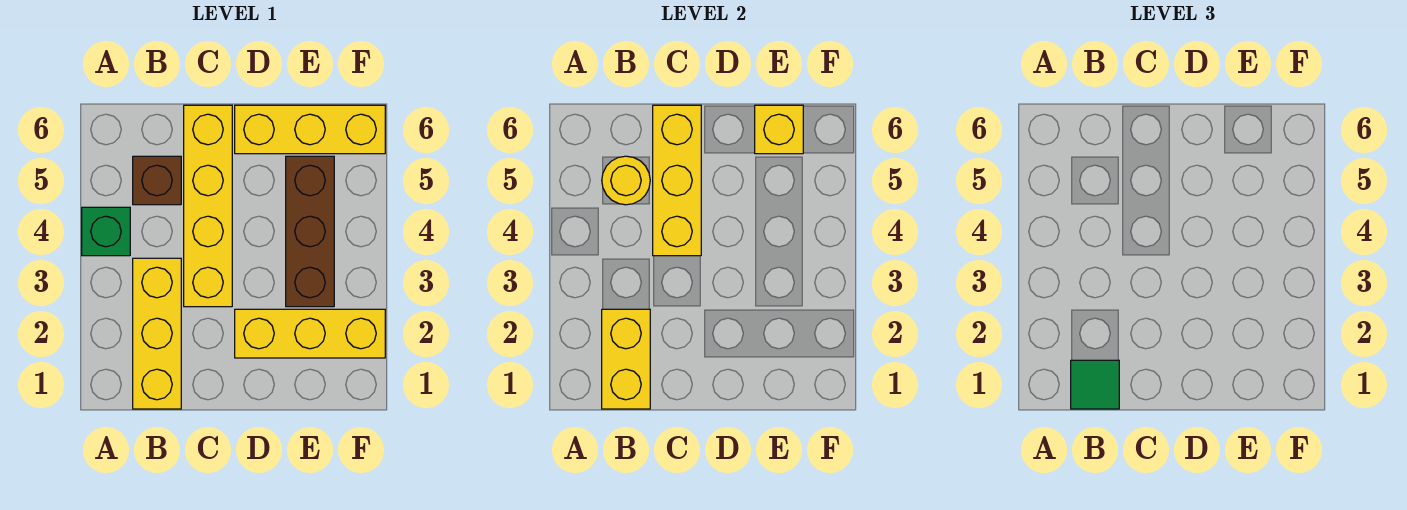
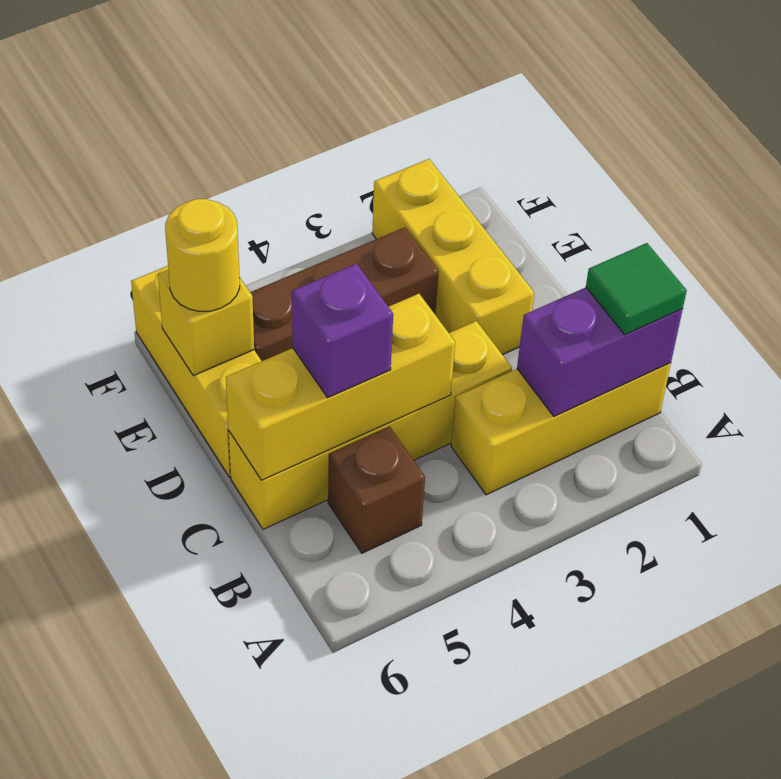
green 1x1 brick [82,207,130,256] -> none
yellow 1x2 brick [602,309,650,409] -> purple 1x2 brick [517,287,683,416]
yellow 1x1 round brick [602,156,650,205] -> yellow 1x1 round brick moved to [165,199,240,311]
none -> purple 1x1 brick [292,264,393,398]

